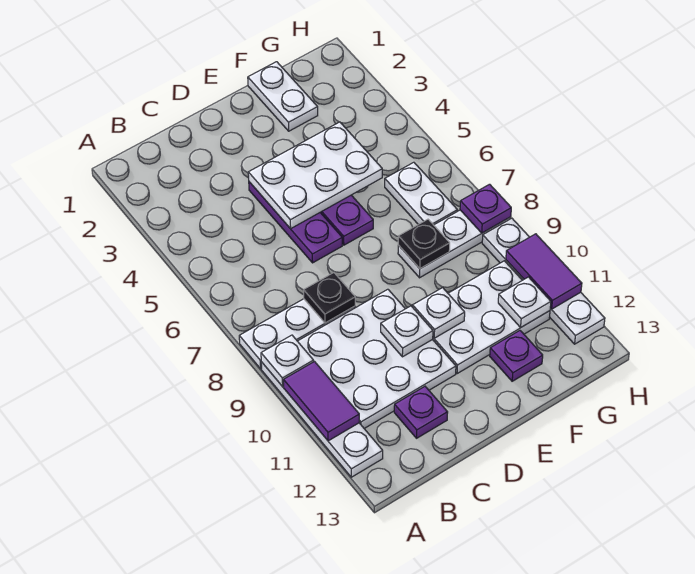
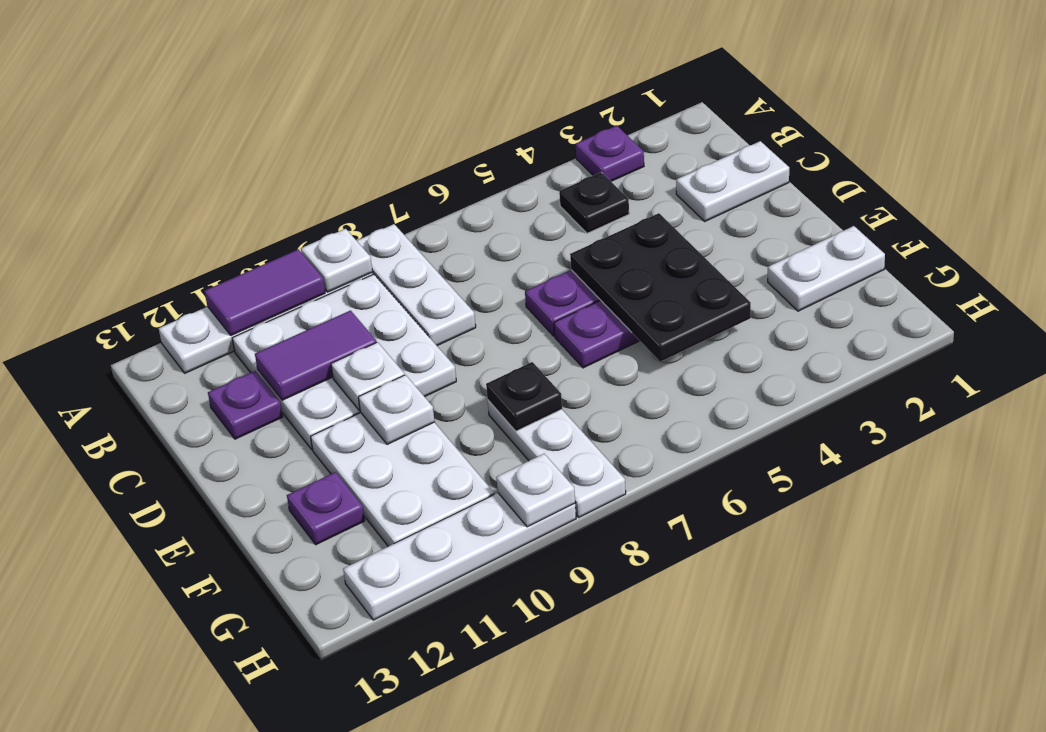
black 1x1 plate [304,273,355,323] -> black 1x1 plate moved to [559,172,629,233]
white 2x3 plate [248,122,382,229] -> black 2x3 plate [570,213,751,362]
white 1x2 plate [385,162,457,225] -> white 1x2 plate moved to [676,141,789,221]
white 1x1 plate [498,277,551,328] -> white 1x1 plate moved to [496,454,575,527]
purple 1x1 plate [460,184,511,233] -> purple 1x1 plate moved to [576,126,644,181]
purple 1x2 tile [506,234,582,309] -> purple 1x2 tile moved to [255,311,377,400]

